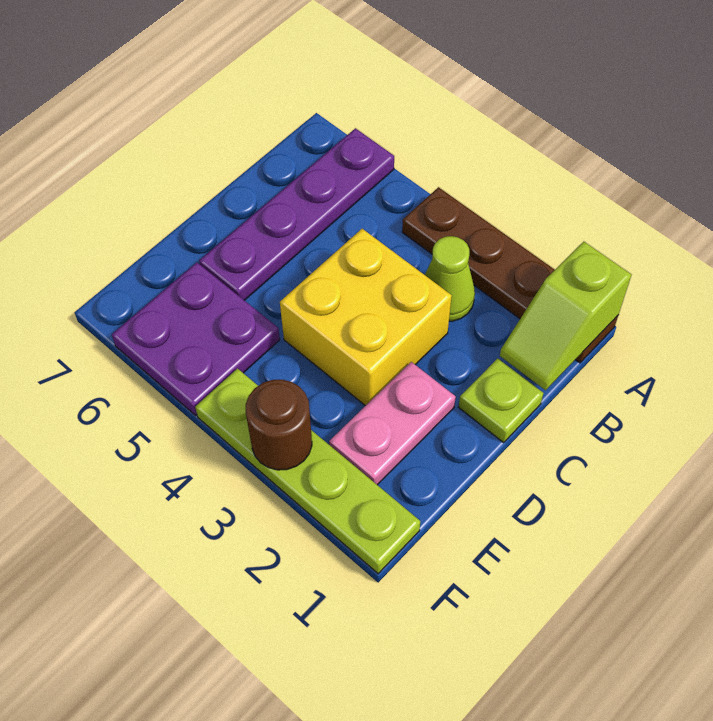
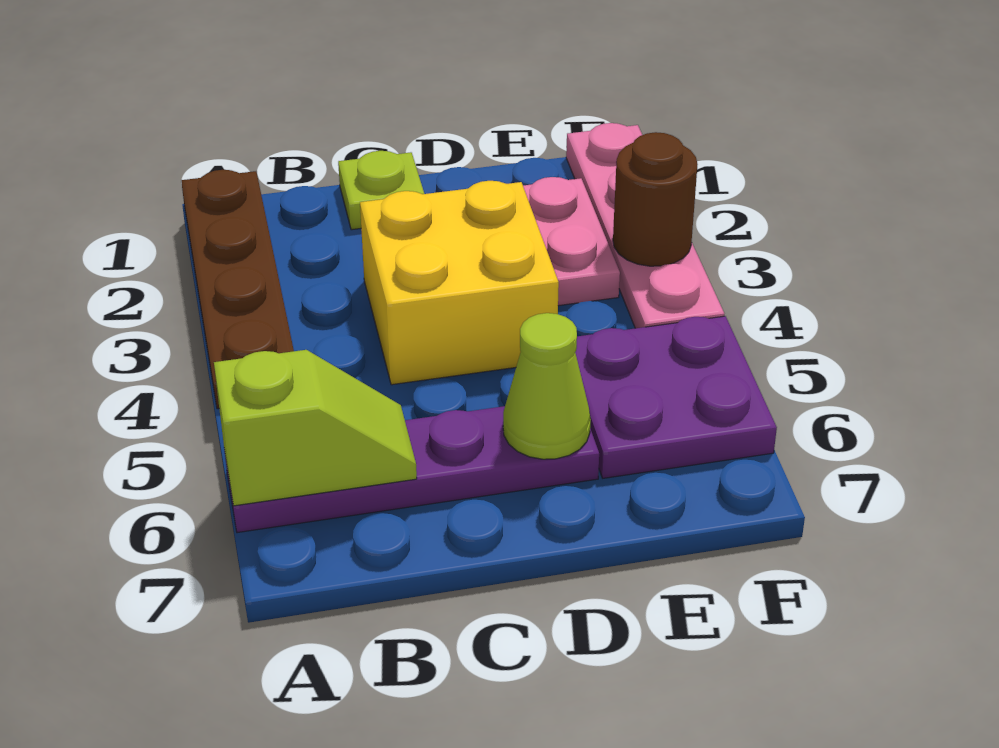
lime 1x2 slope [500,242,632,390] -> lime 1x2 slope moved to [214,350,417,506]
lime 1x1 cone [425,236,475,321] -> lime 1x1 cone moved to [503,313,591,459]
pink 1x2 plate [329,362,456,485] -> pink 1x2 plate turned to [523,177,620,306]
lime 1x4 plate [195,369,420,574] -> pink 1x4 plate [566,123,724,328]

